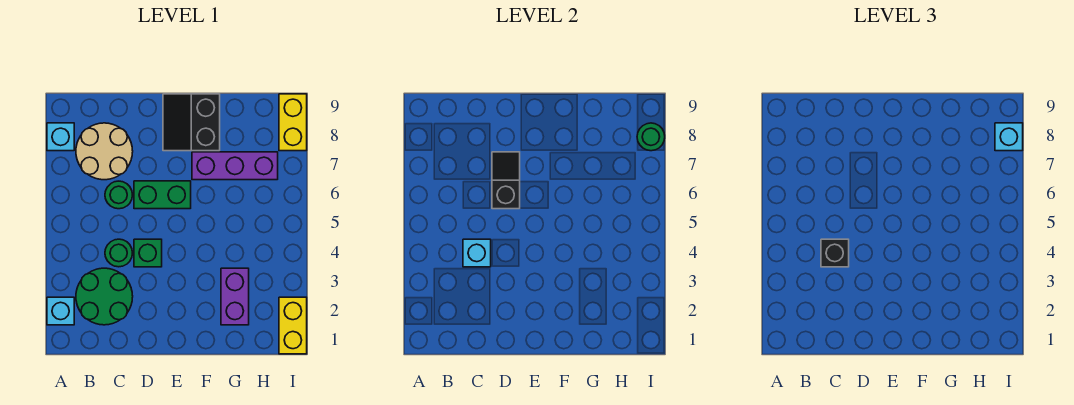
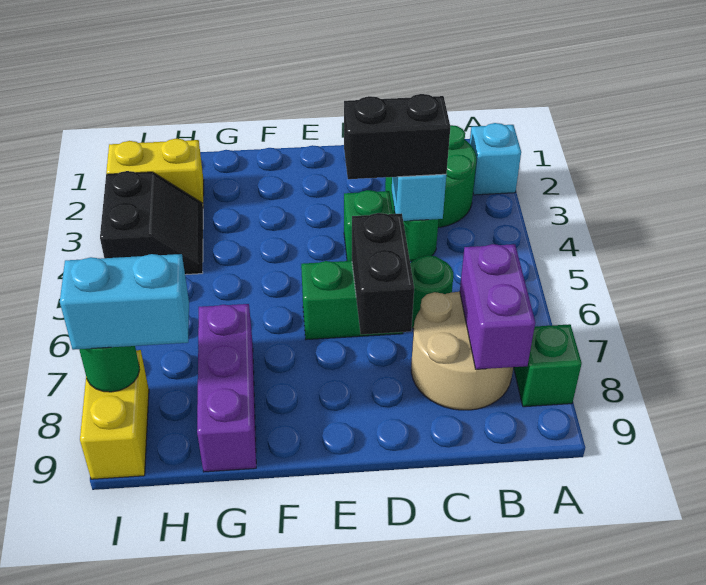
cyan 1x1 brick [47,123,74,151] -> green 1x1 brick [514,324,582,407]
black 1x1 brick [821,239,849,267] -> black 1x2 brick [344,94,450,179]
black 1x2 slope [492,152,520,209] -> black 1x2 brick [352,213,414,334]
black 2x2 slope [163,94,220,151] -> black 2x2 slope moved to [100,171,203,275]
purple 1x3 brick [192,152,278,180] -> purple 1x3 brick turned to [197,304,256,472]
purple 1x2 brick [221,268,249,325] -> purple 1x2 brick moved to [460,244,535,369]
yellow 1x2 brick [279,297,307,354] -> yellow 1x2 brick turned to [106,139,204,204]
cyan 1x1 brick [995,123,1023,151] -> cyan 1x2 brick [60,254,189,350]

